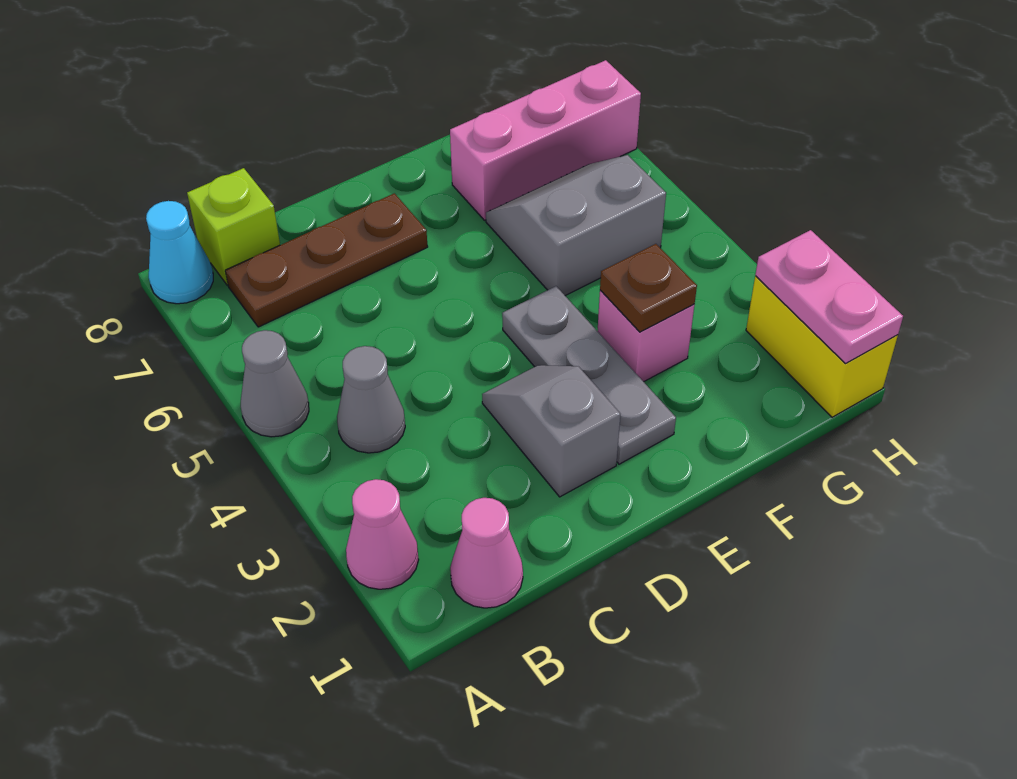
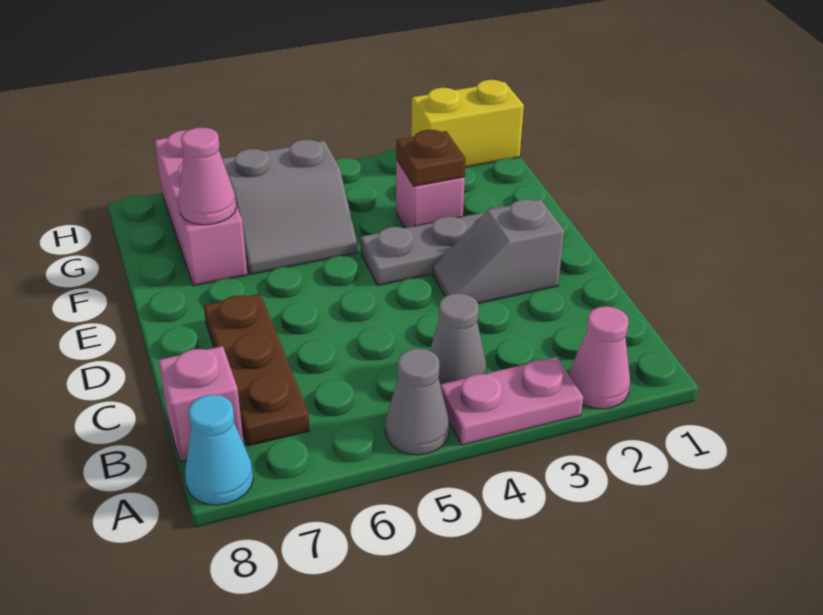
pink 1x1 cone [450,498,523,608] -> pink 1x1 cone moved to [179,127,236,225]
lime 1x1 brick [187,168,280,285] -> pink 1x1 brick [158,346,244,462]
grey 2x2 slope [486,155,666,296] -> grey 2x2 slope turned to [222,139,358,274]
pink 1x2 plate [755,230,903,364] -> pink 1x2 plate moved to [440,357,583,445]

